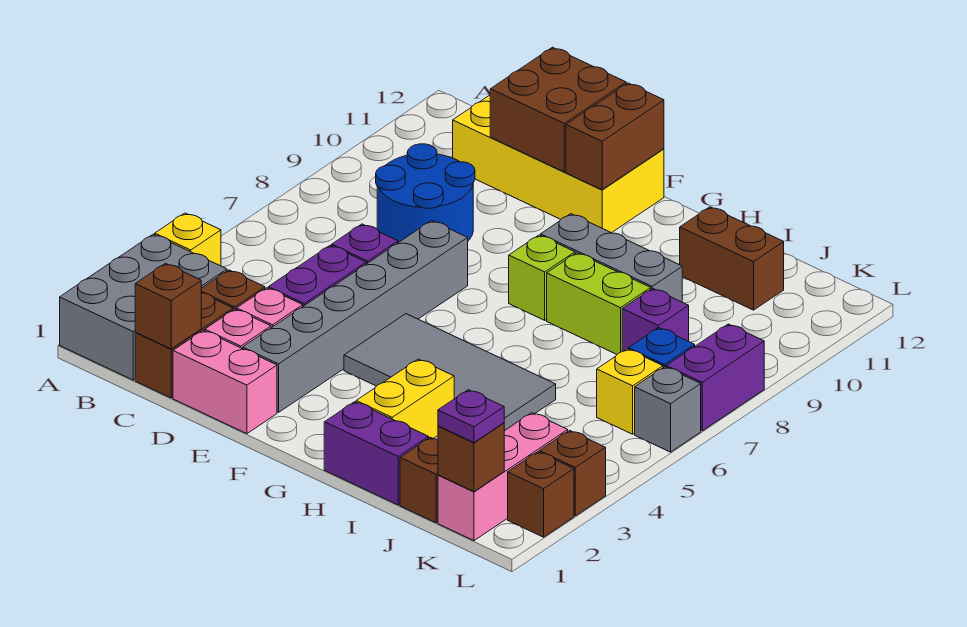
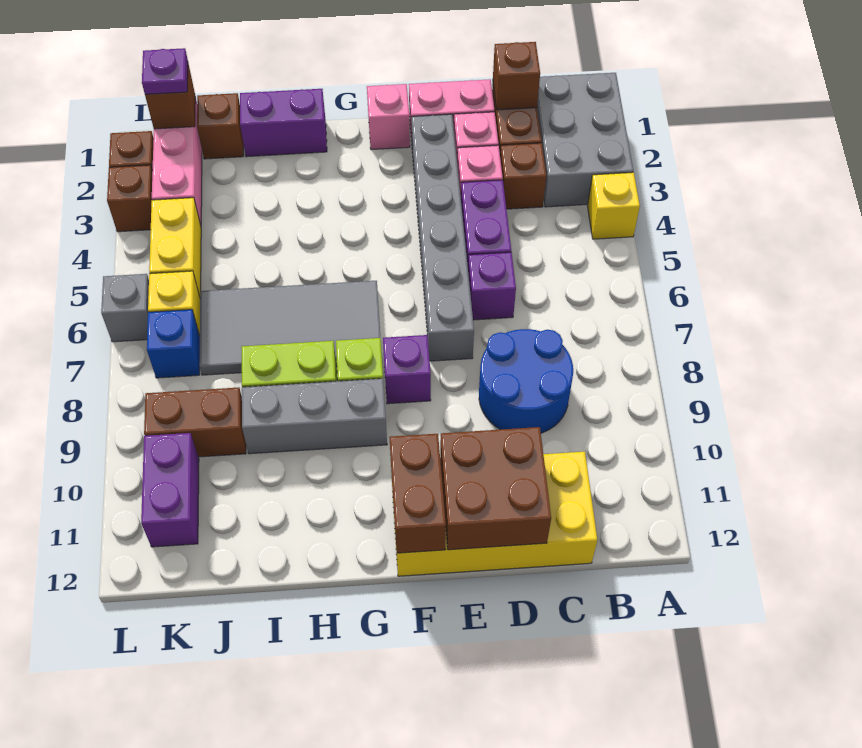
none -> pink 1x1 brick [367,84,410,150]
grey 2x4 tile [344,314,556,431] -> grey 2x4 tile moved to [199,281,380,375]
yellow 1x2 brick [356,359,454,439] -> yellow 1x2 brick moved to [149,198,201,297]
brown 1x2 brick [680,207,784,310] -> brown 1x2 brick moved to [144,387,246,457]
purple 1x1 brick [622,288,689,351] -> purple 1x1 brick moved to [383,335,431,404]
purple 1x2 brick [666,324,764,431] -> purple 1x2 brick moved to [141,433,199,547]

